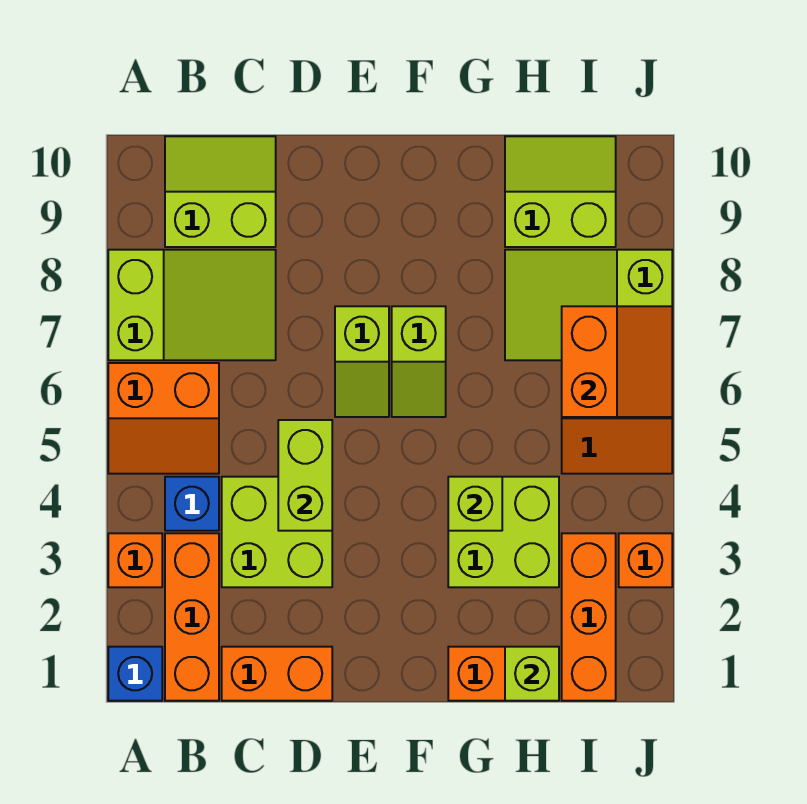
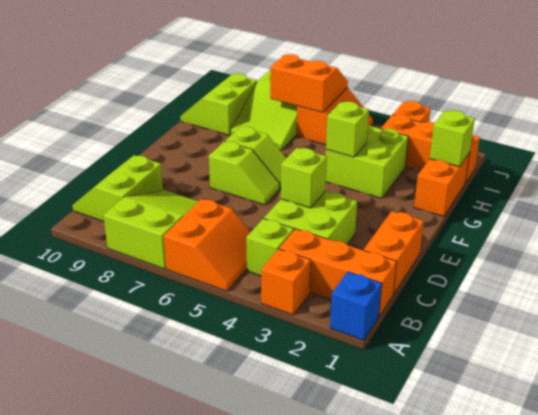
blue 1x1 brick [165,477,219,531] -> lime 1x1 brick [246,219,294,276]
lime 1x2 brick [278,420,332,531] -> lime 1x1 brick [281,148,327,208]

